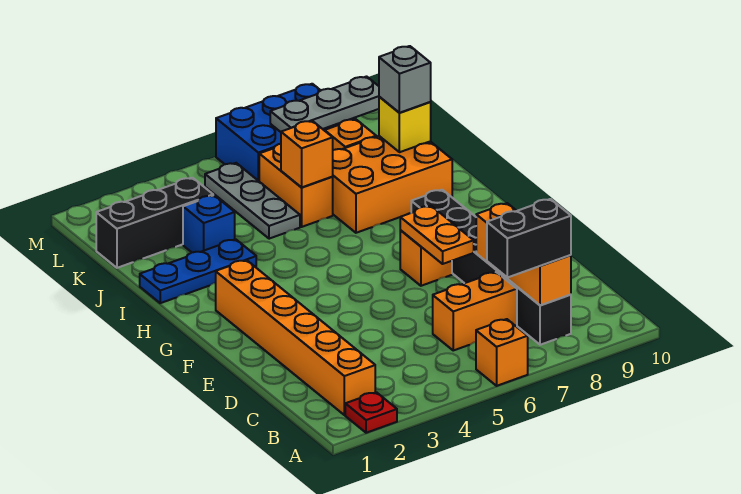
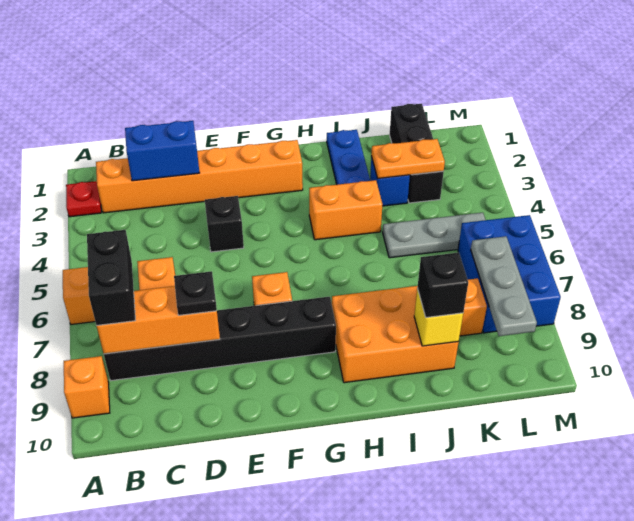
none -> blue 1x2 brick [125,121,200,181]
none -> black 1x1 plate [174,271,217,315]
none -> black 1x1 brick [205,196,244,252]
orange 1x2 plate [400,206,474,264] -> orange 1x2 plate moved to [371,139,445,178]
orange 2x3 brick [332,136,452,233] -> orange 2x3 brick turned to [332,286,459,383]
orange 1x2 brick [259,144,333,227] -> orange 1x2 brick moved to [309,180,383,240]
orange 1x1 brick [281,121,333,187] -> orange 1x1 brick moved to [64,356,110,418]
grey 1x1 brick [379,46,431,113] -> black 1x1 brick [417,253,468,317]

